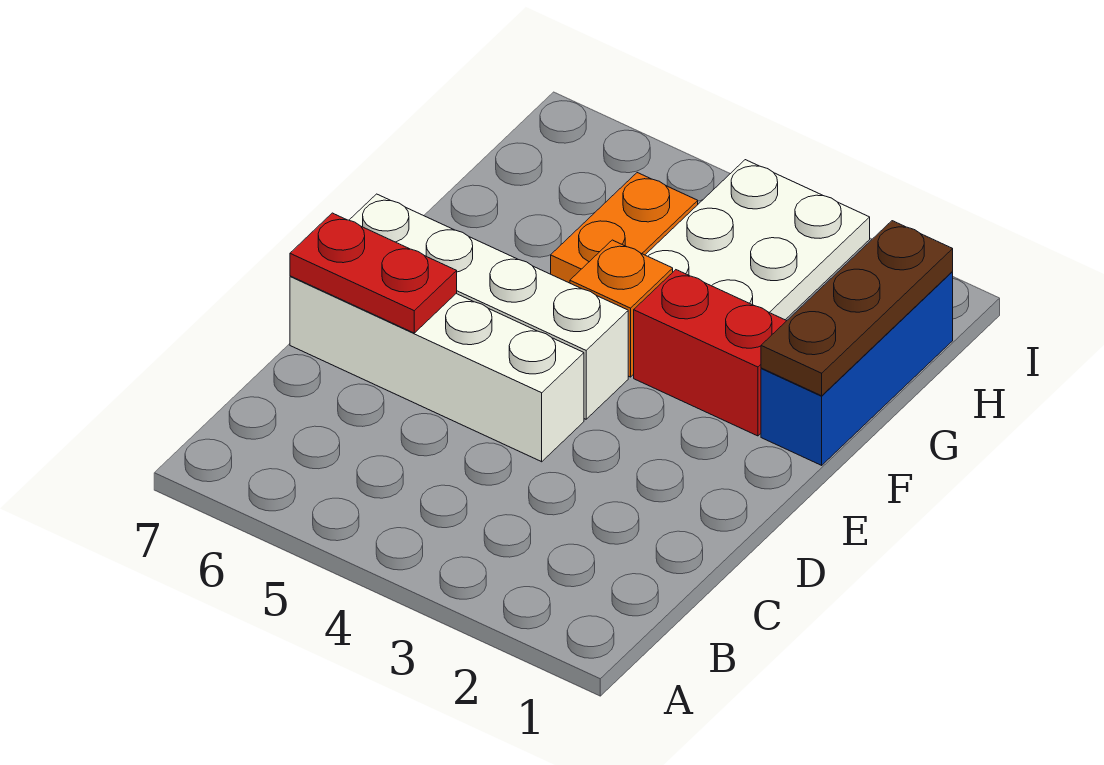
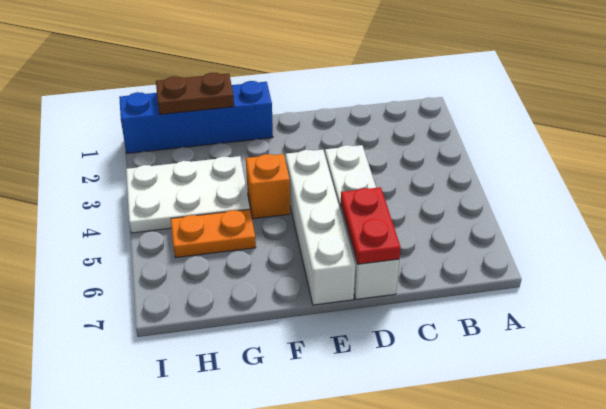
blue 1x3 brick [761,272,953,465] -> blue 1x4 brick [119,81,273,153]
brown 1x3 plate [761,221,953,396] -> brown 1x2 plate [156,73,234,114]
red 1x2 brick [634,270,786,436] -> none

